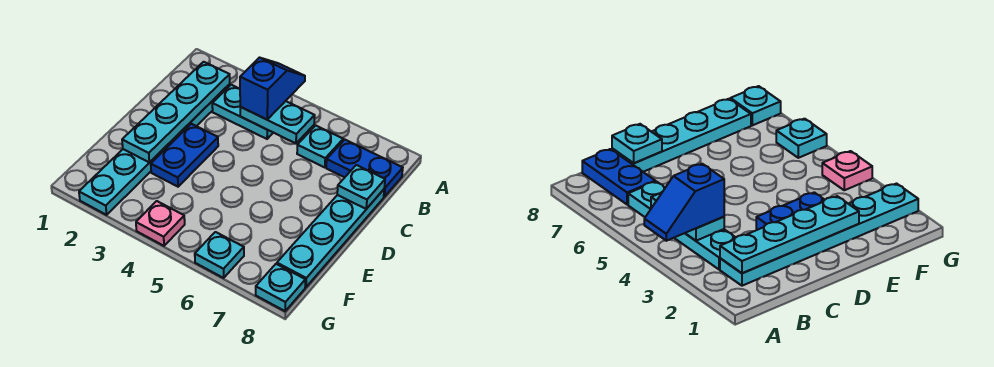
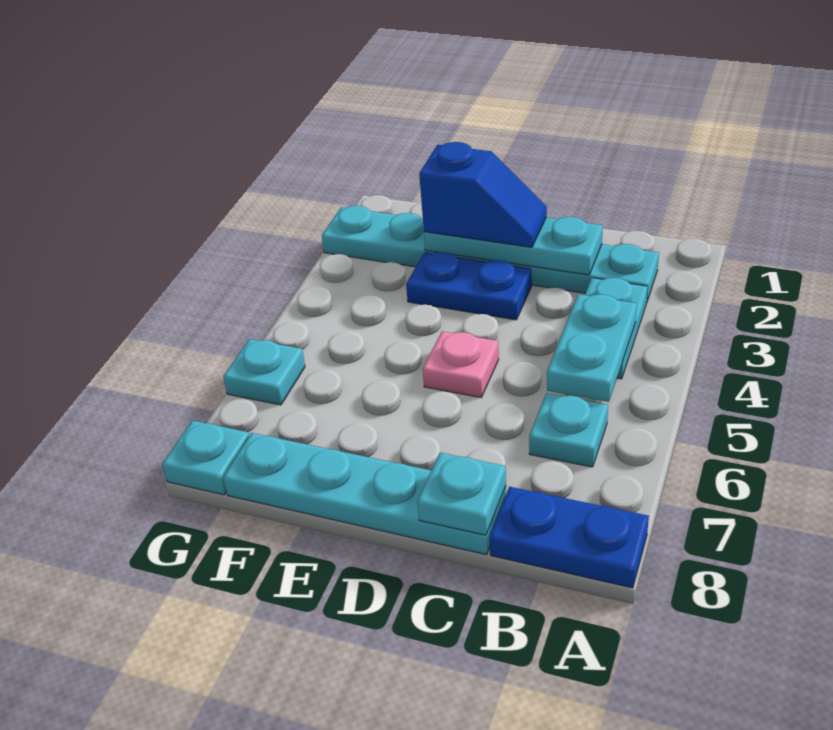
blue 1x2 slope [240,58,305,119] -> blue 1x2 slope moved to [419,142,547,247]
cyan 1x4 plate [122,62,230,163] -> cyan 1x3 plate [424,217,603,275]
blue 1x2 plate [326,140,403,197] -> blue 1x2 plate turned to [490,487,649,588]
pink 1x1 plate [136,201,185,246] -> pink 1x1 plate moved to [423,331,499,397]

